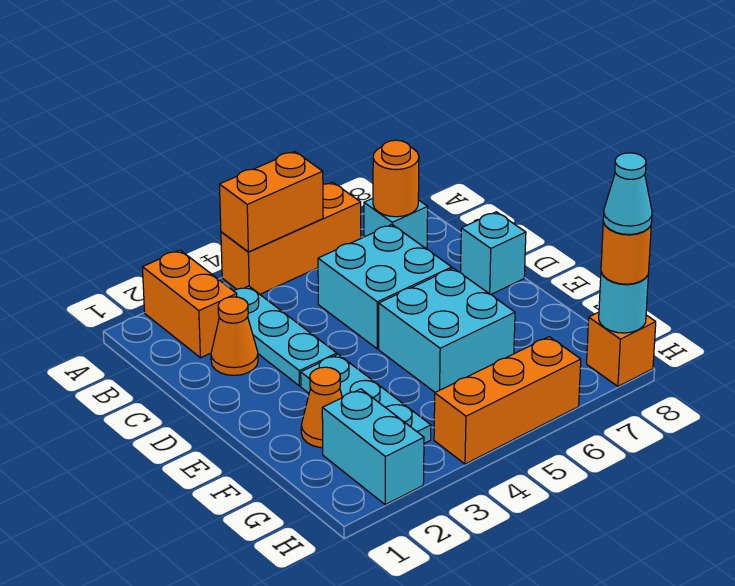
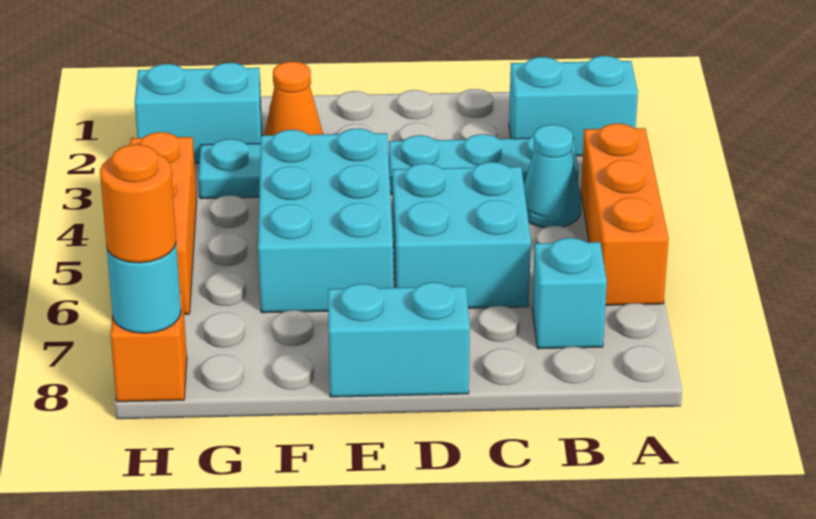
orange 1x2 brick [142,250,237,358] -> cyan 1x2 brick [509,56,638,156]
orange 1x2 brick [219,151,323,252] -> none
orange 1x1 round brick [373,140,419,217] -> none
orange 1x1 cone [211,297,258,375] -> none
cyan 1x1 brick [460,212,526,294] -> cyan 1x2 brick [328,282,470,397]
cyan 2x2 brick [379,268,515,392] -> cyan 2x3 brick [258,128,393,313]
cyan 1x1 cone [603,153,652,234] -> cyan 1x1 cone moved to [524,125,581,228]

